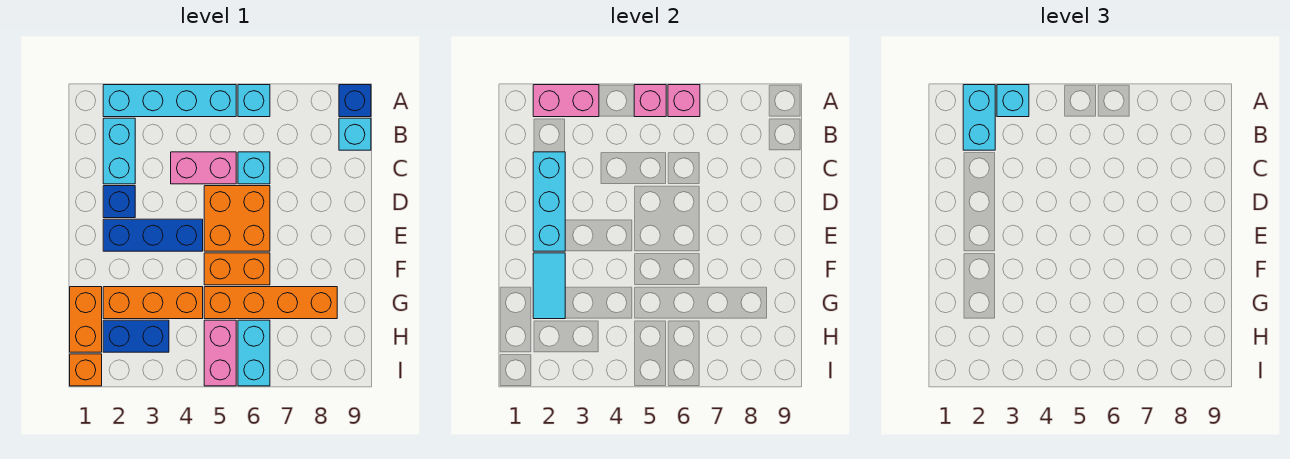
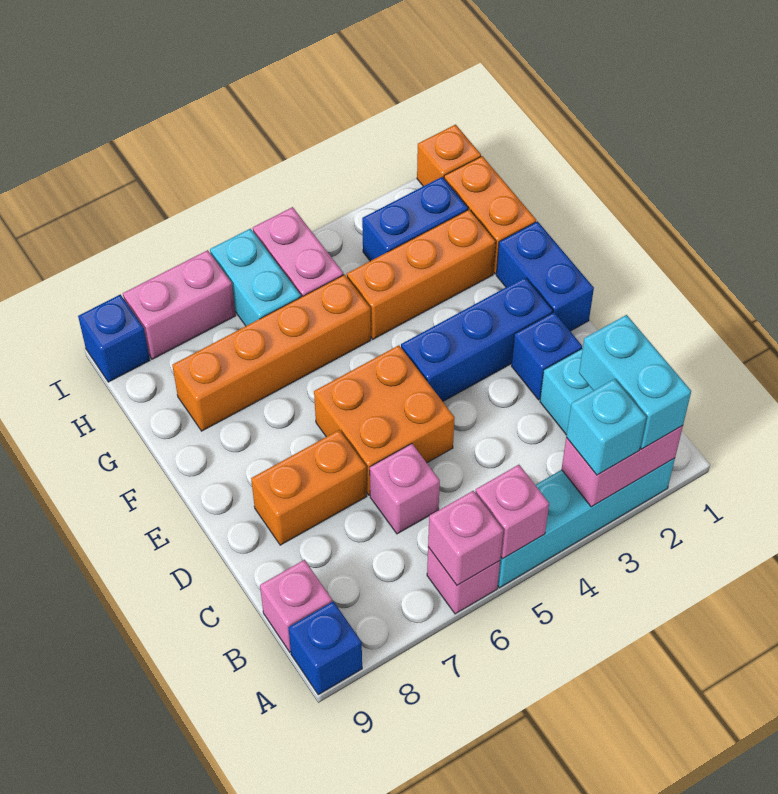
cyan 1x1 brick [238,85,270,117] -> pink 1x1 brick [427,547,500,614]
cyan 1x1 brick [339,118,371,150] -> pink 1x1 brick [260,560,332,652]
cyan 1x3 brick [533,152,565,251] -> none
pink 1x2 brick [171,152,236,184] -> pink 1x2 brick moved to [123,250,236,359]
cyan 1x1 brick [238,152,270,184] -> pink 1x1 brick [370,444,440,534]
none -> blue 1x2 brick [496,221,594,331]
cyan 1x2 tile [533,253,565,319] -> none
orange 1x2 brick [204,253,270,285] -> orange 1x2 brick moved to [251,430,367,545]
none -> blue 1x1 brick [78,295,150,382]

